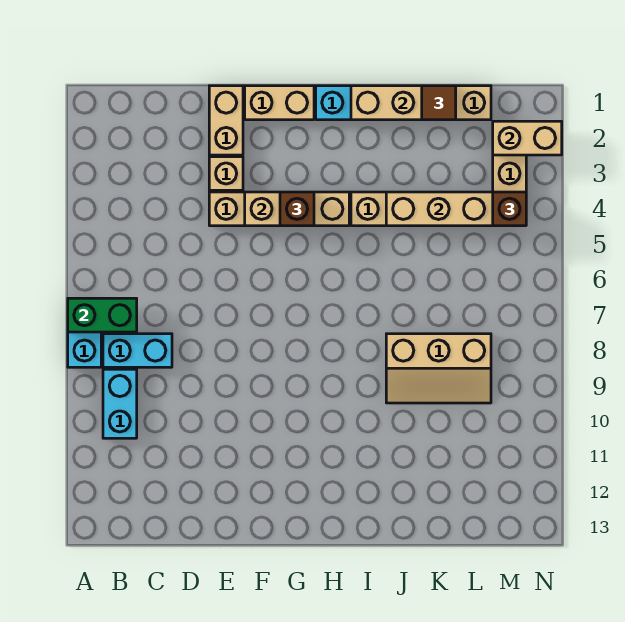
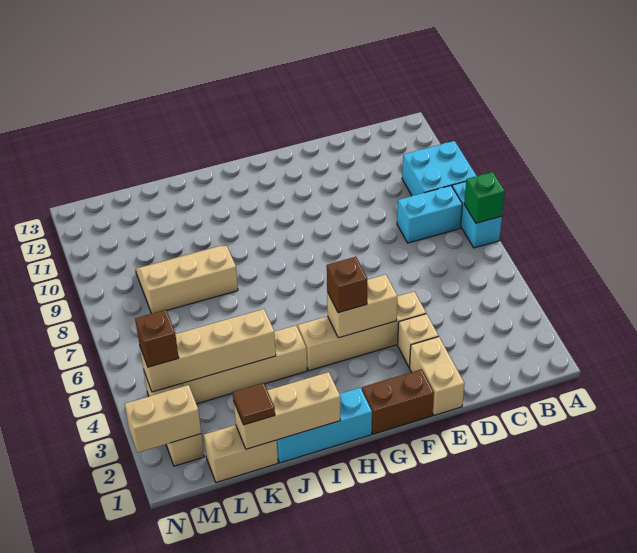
green 1x2 brick [68,298,137,332] -> green 1x1 brick [464,172,505,223]
cyan 1x2 brick [103,369,137,438] -> cyan 2x2 brick [402,141,476,196]
tan 1x2 brick [245,86,314,120] -> brown 1x2 brick [362,369,434,434]

